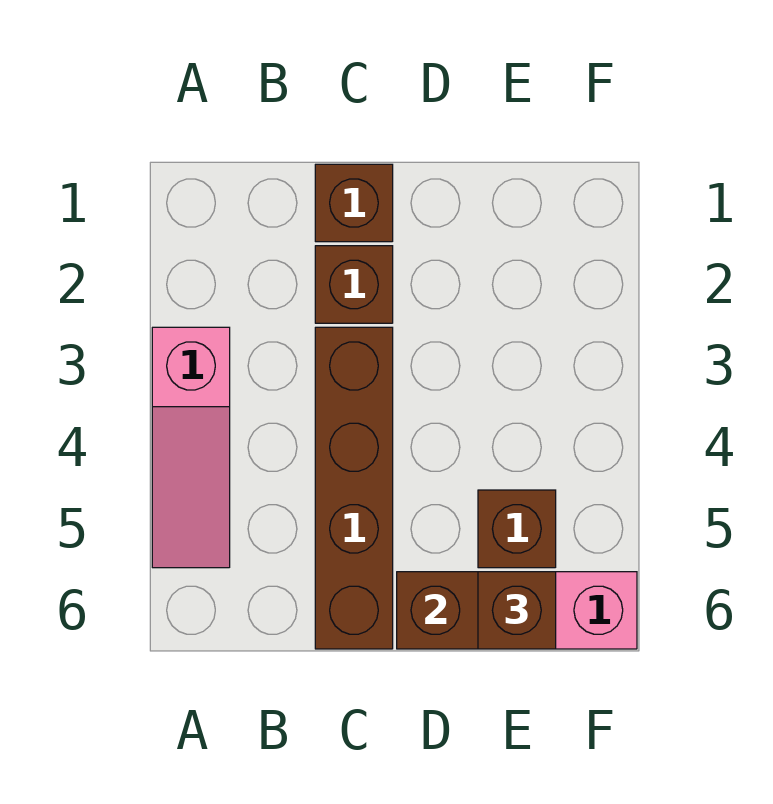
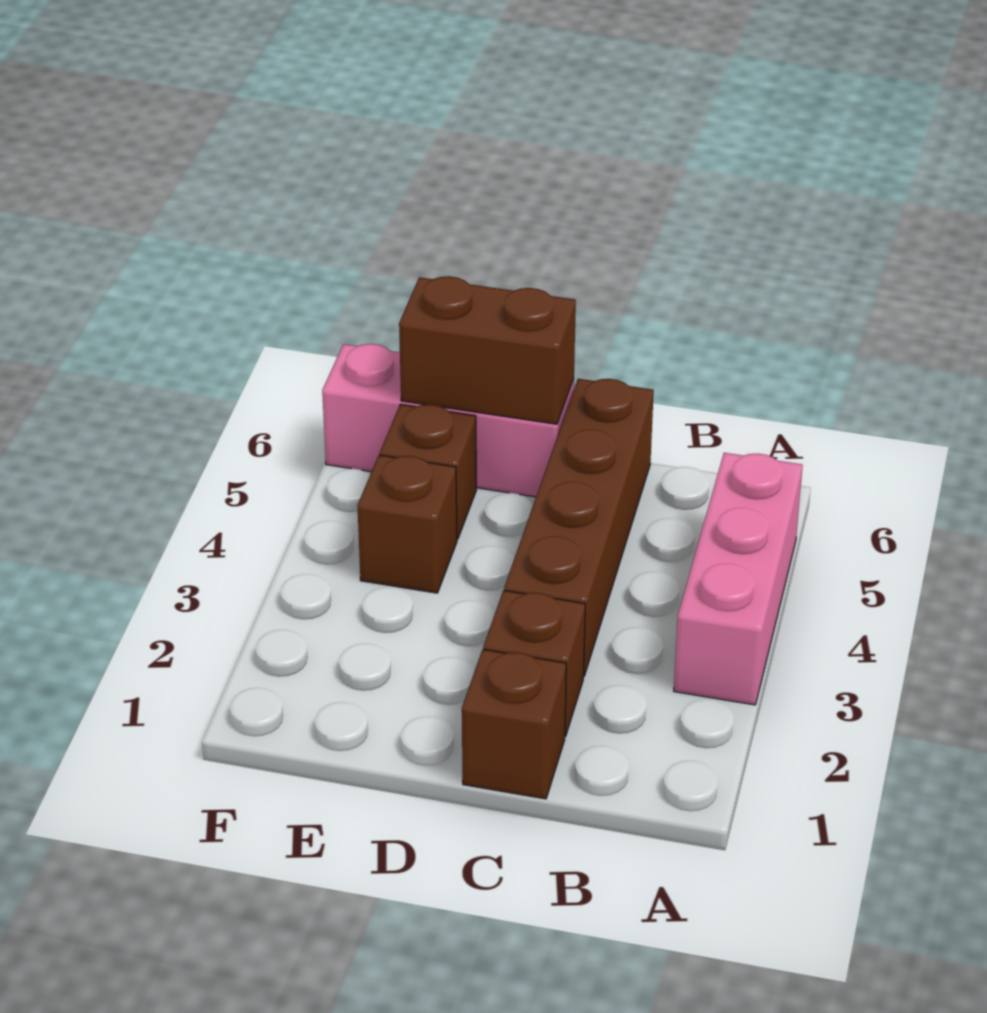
pink 1x3 slope [152,327,230,568] -> pink 1x3 brick [674,453,803,705]
brown 1x1 brick [478,572,556,649] -> brown 1x1 brick moved to [357,455,457,593]

